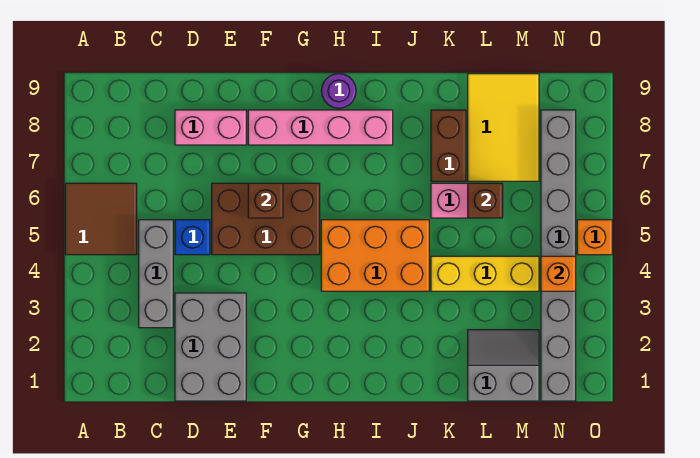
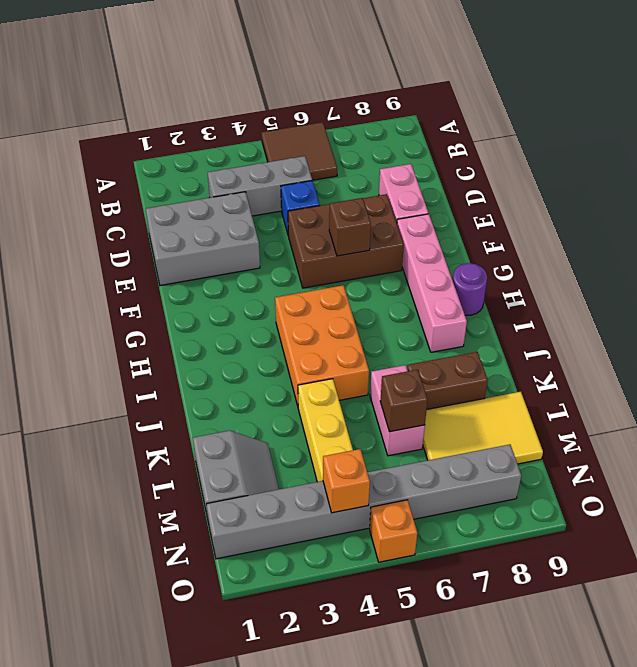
brown 2x3 brick [212,183,320,255] -> brown 2x3 brick turned to [288,194,404,288]

